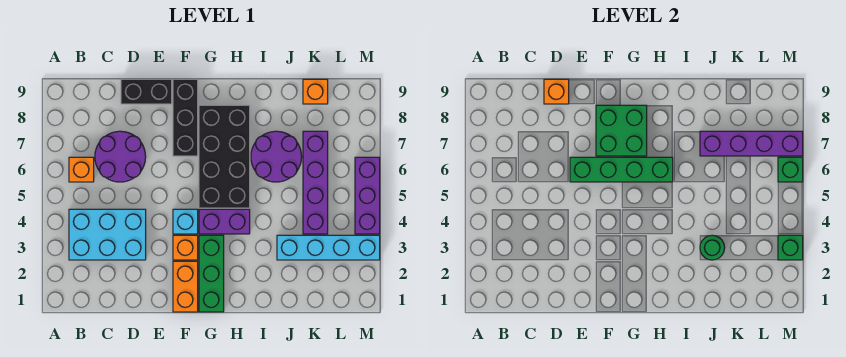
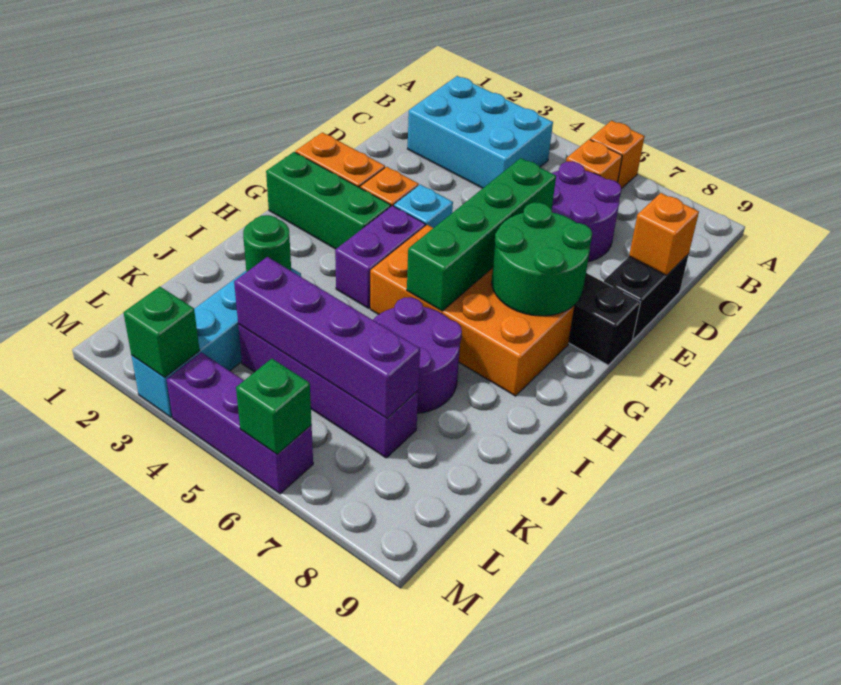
cyan 2x3 brick [69,209,146,260] -> cyan 2x3 brick turned to [408,76,553,188]
green 2x2 brick [596,105,647,156] -> green 2x2 round brick [492,203,592,316]
black 2x4 brick [199,105,250,208] -> orange 2x4 brick [370,225,575,396]
purple 1x4 brick [700,131,803,156] -> purple 1x4 brick turned to [234,257,420,418]
orange 1x1 brick [303,79,328,104] -> orange 1x1 brick moved to [590,121,645,189]

